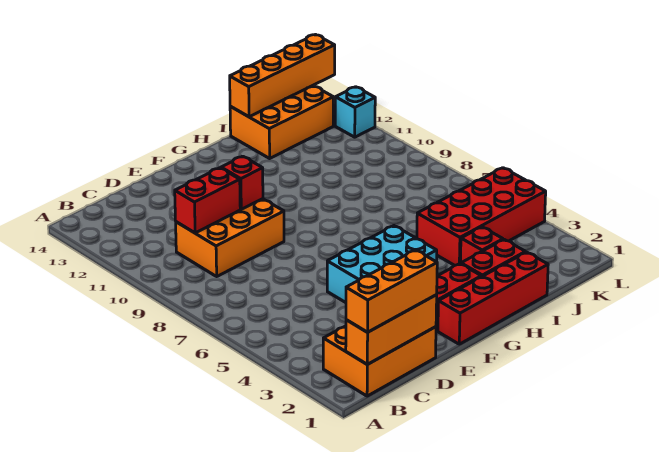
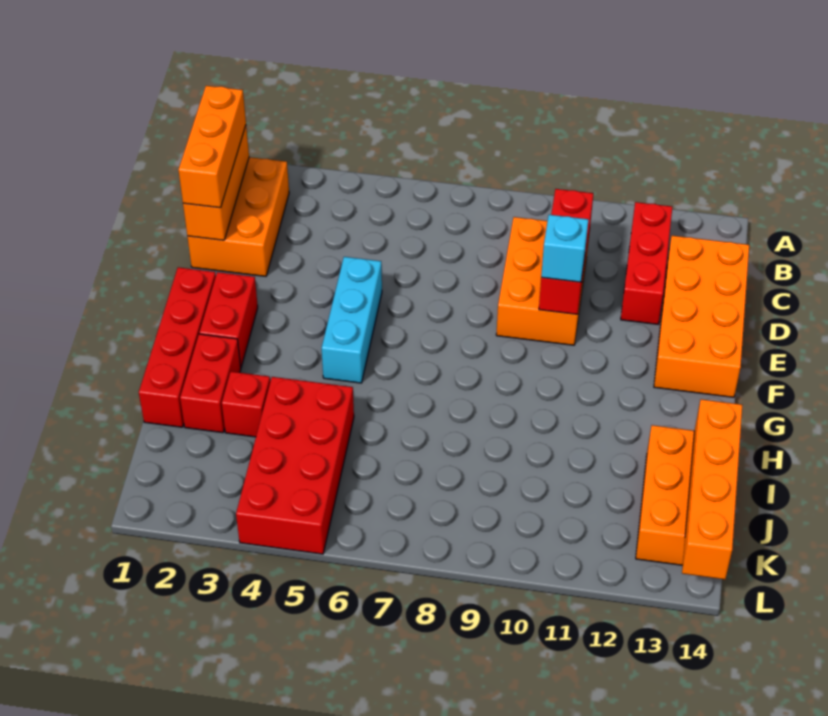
none -> red 1x3 brick [621,202,672,324]
none -> orange 2x4 brick [654,236,749,397]
cyan 2x3 brick [327,226,437,303] -> cyan 1x3 brick [322,257,382,383]
cyan 1x1 brick [335,87,375,137] -> cyan 1x1 brick moved to [541,215,588,282]

